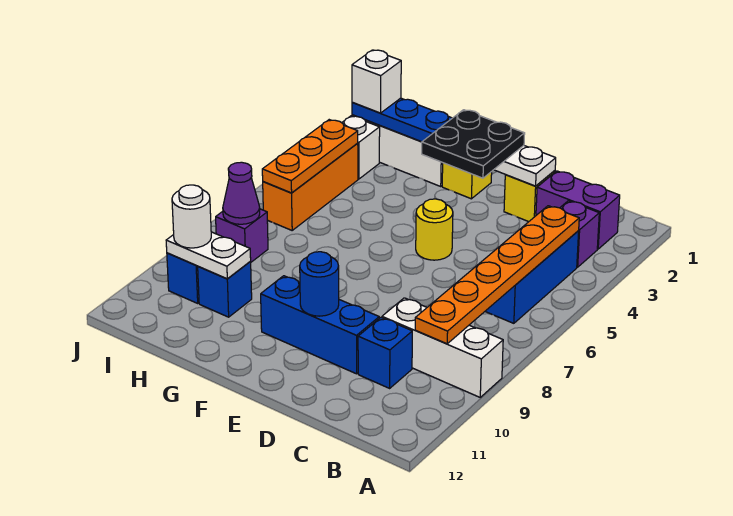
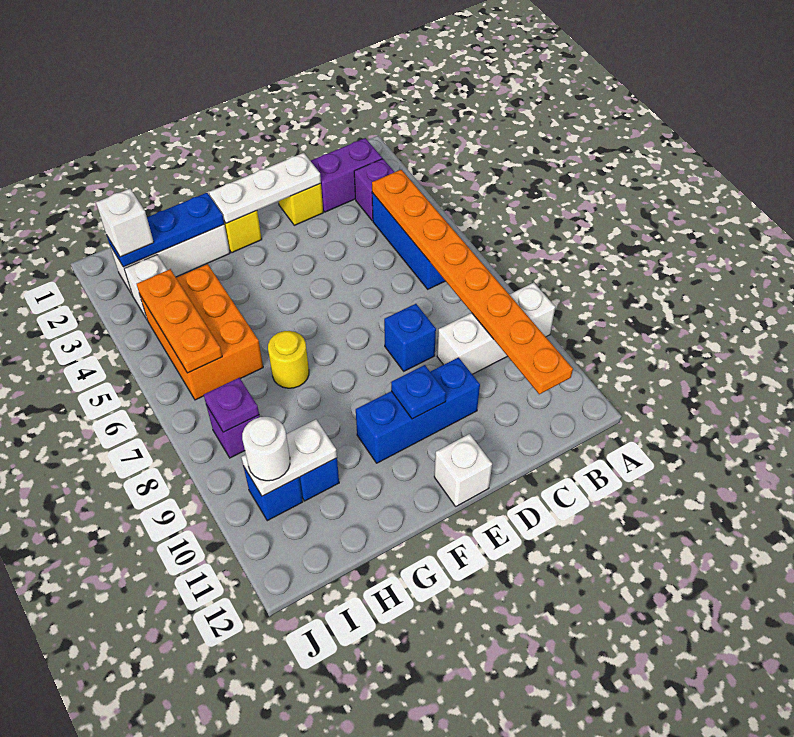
orange 1x6 plate [415,206,579,344] -> orange 1x8 plate [372,170,573,394]
blue 1x1 brick [358,318,412,388] -> blue 1x1 brick moved to [384,304,436,371]
black 2x2 plate [422,110,525,178] -> none
yellow 1x1 round brick [416,199,453,260] -> yellow 1x1 round brick moved to [268,331,309,388]
blue 1x1 round brick [300,252,339,316] -> blue 1x1 plate [391,365,446,419]
none -> white 1x1 brick [434,434,492,506]
orange 1x3 brick [263,143,358,230] -> orange 2x3 brick [140,264,263,400]
purple 1x1 cone [223,162,260,224] -> purple 1x1 plate [204,378,259,432]

